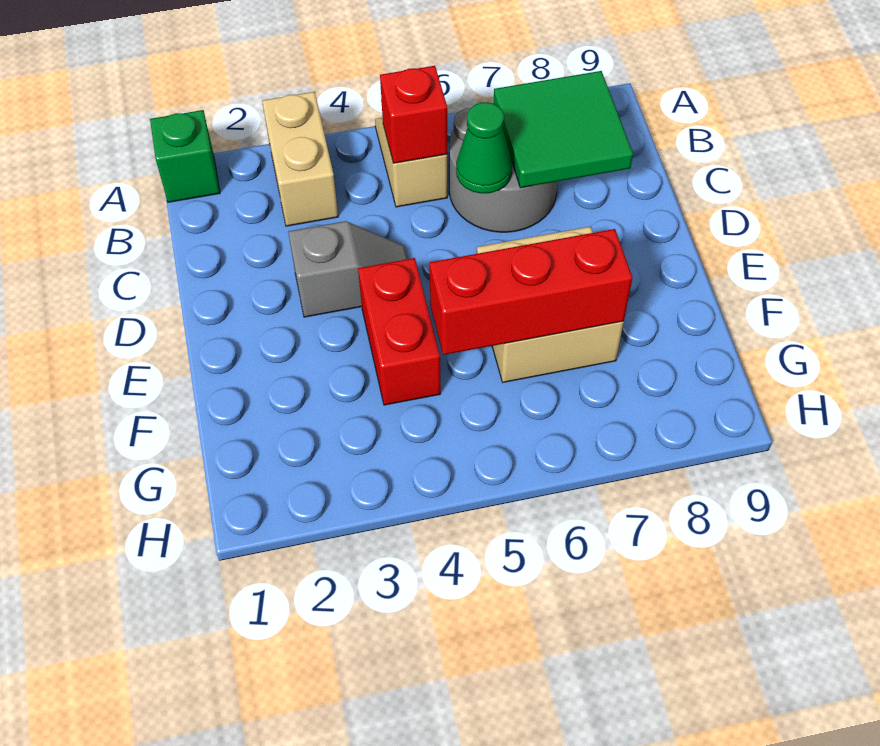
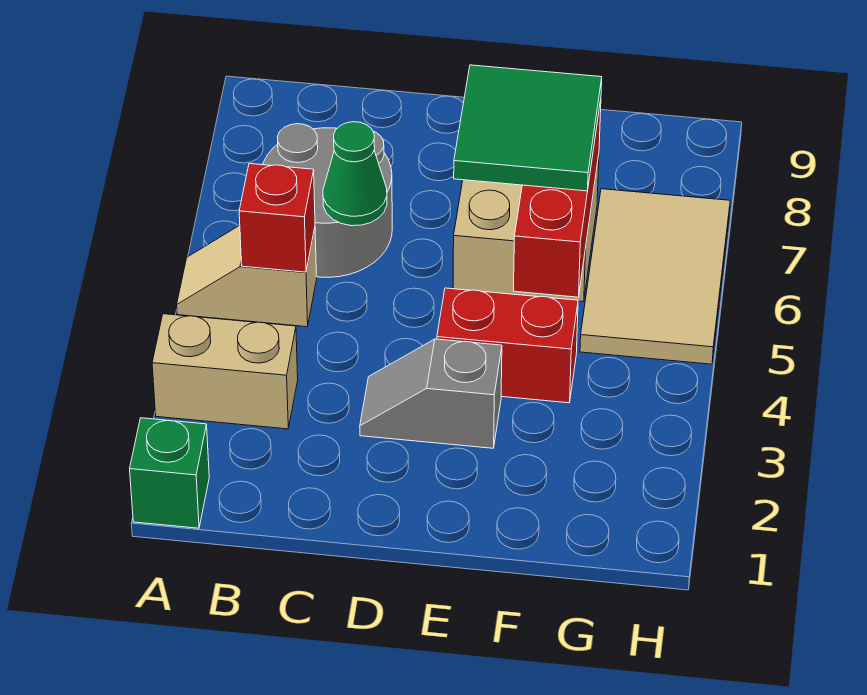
green 2x2 tile [493,71,633,188] -> green 2x2 tile moved to [454,65,602,191]
grey 1x2 slope [288,221,408,317] -> grey 1x2 slope turned to [360,339,502,448]
none -> tan 2x3 tile [580,189,730,364]

